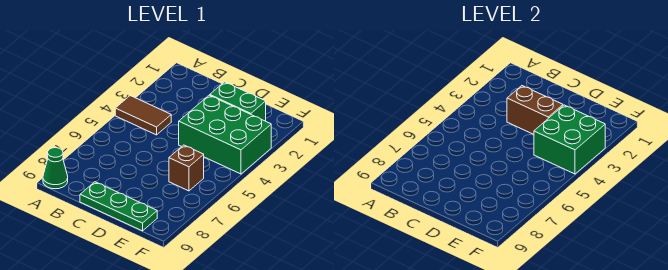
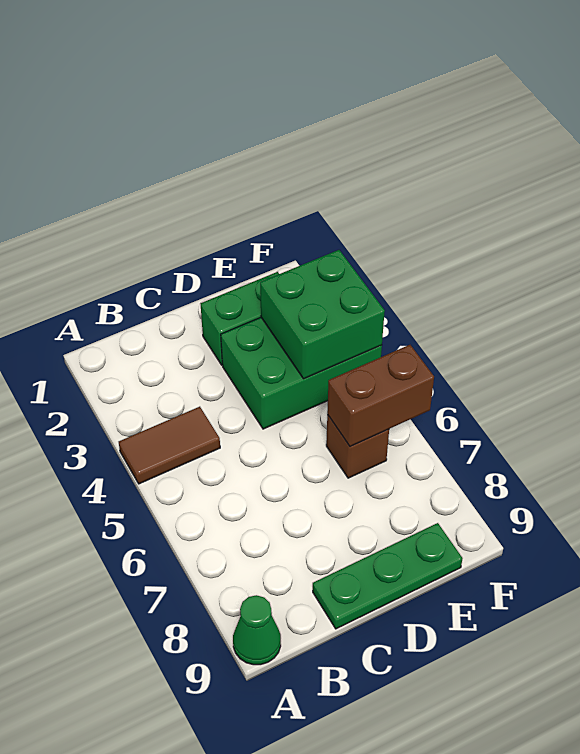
brown 1x2 brick [507,86,563,134] -> brown 1x2 brick moved to [327,345,434,447]

